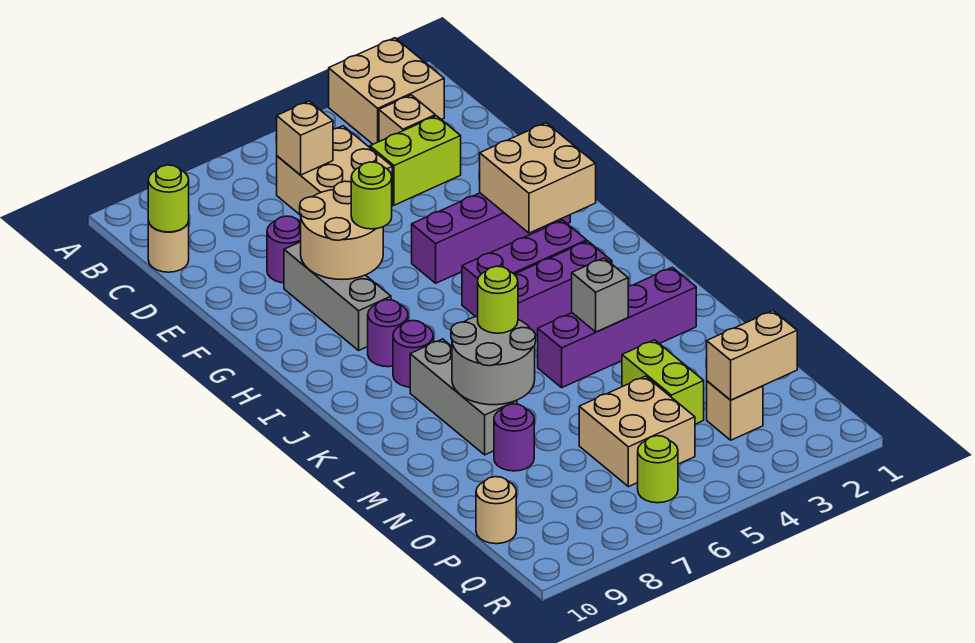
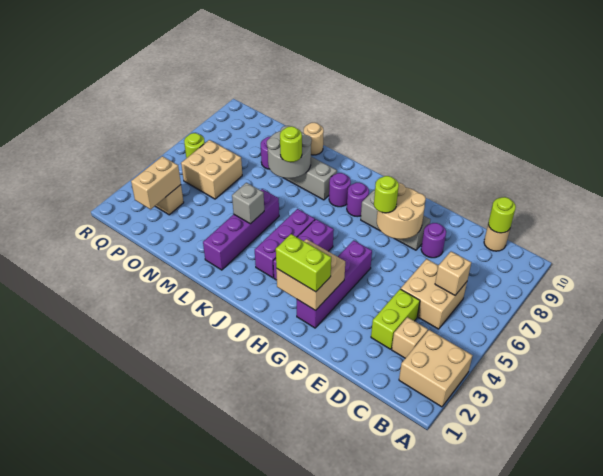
lime 1x2 brick [622,340,704,424] -> lime 1x2 brick moved to [276,234,331,292]
tan 1x1 round brick [476,477,516,544] -> tan 1x1 round brick moved to [304,123,324,155]

